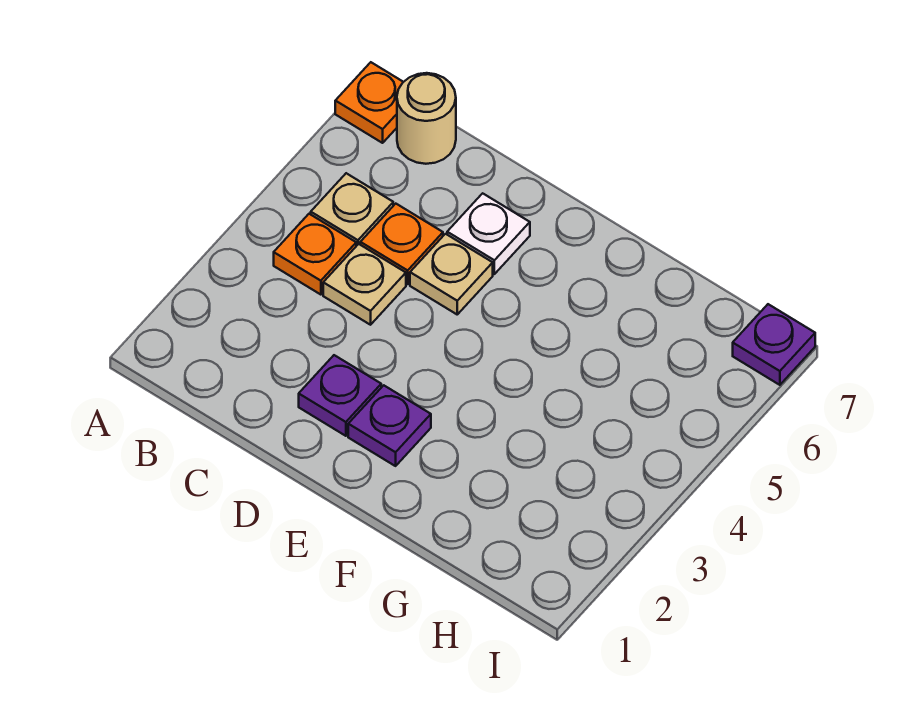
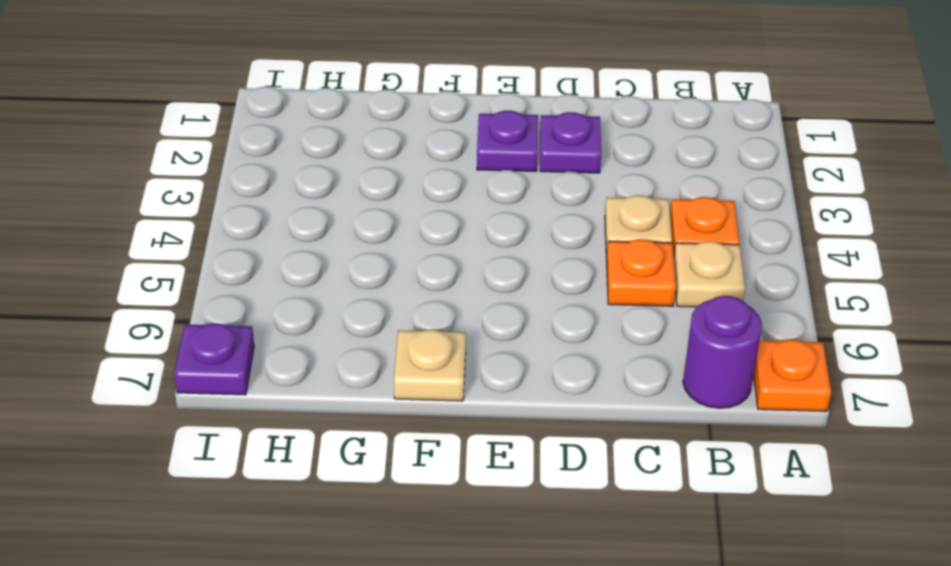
tan 1x1 round brick [397,73,456,164] -> purple 1x1 round brick [683,296,762,408]
tan 1x1 plate [410,234,493,314] -> tan 1x1 plate moved to [394,330,466,401]
white 1x1 plate [447,193,530,274] -> none

